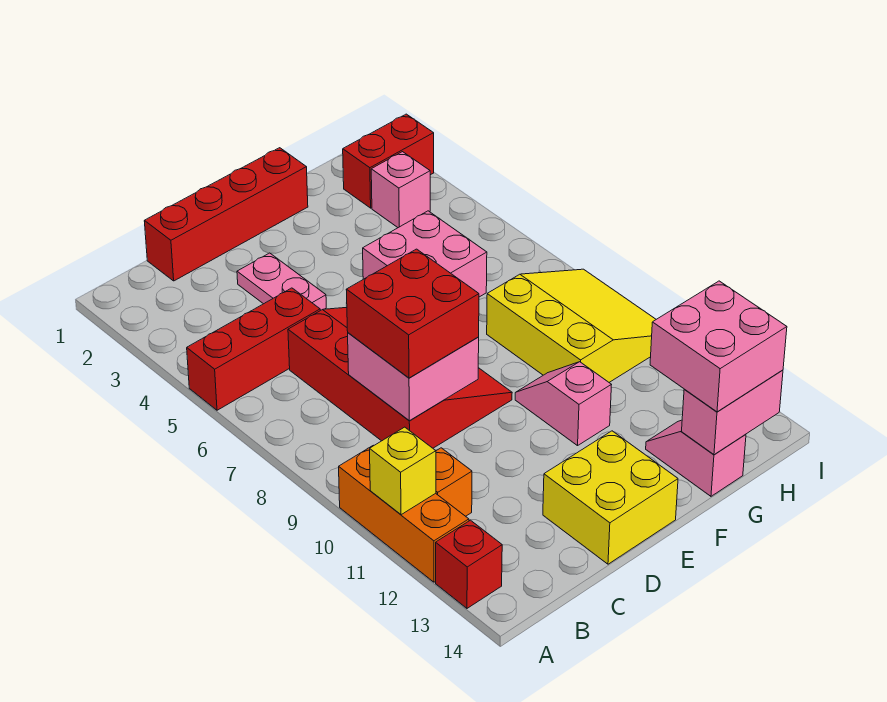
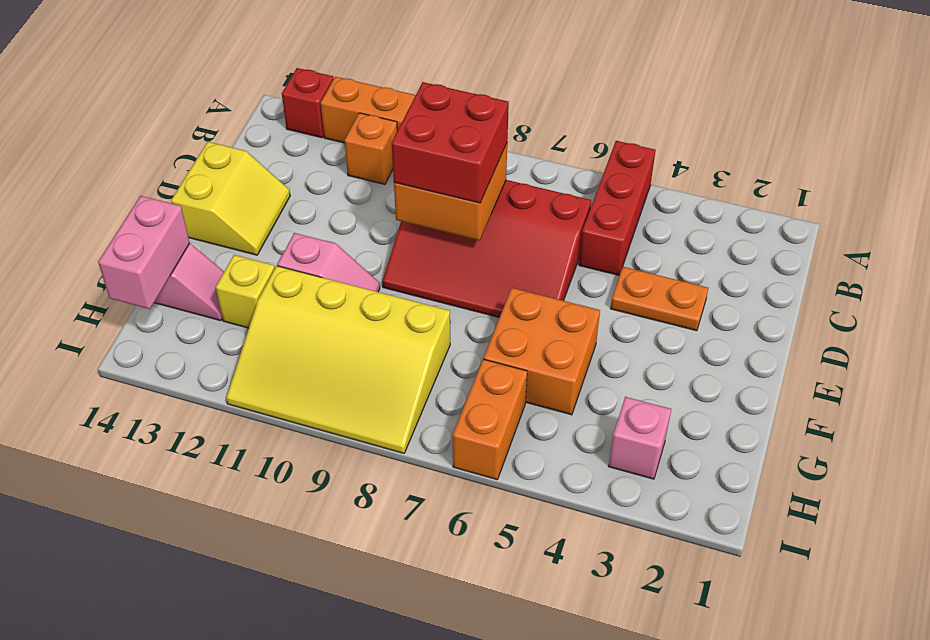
yellow 1x1 brick [370,427,436,515] -> yellow 1x1 brick moved to [216,255,275,328]
red 1x4 brick [144,148,308,281] -> none
pink 2x2 brick [348,333,479,421] -> orange 2x2 brick [394,144,507,241]
pink 1x2 plate [237,253,326,310] -> orange 1x2 plate [611,267,708,331]
yellow 2x2 brick [543,431,678,564] -> yellow 2x2 slope [171,142,290,255]
pink 2x2 brick [363,211,487,297] -> orange 2x2 brick [484,288,600,415]
yellow 3x3 slope [487,269,656,382] -> yellow 3x4 slope [226,266,450,453]
pink 2x2 brick [650,281,787,412] -> none
red 1x2 brick [343,114,434,208] -> none
none -> orange 1x2 brick [453,359,527,480]

